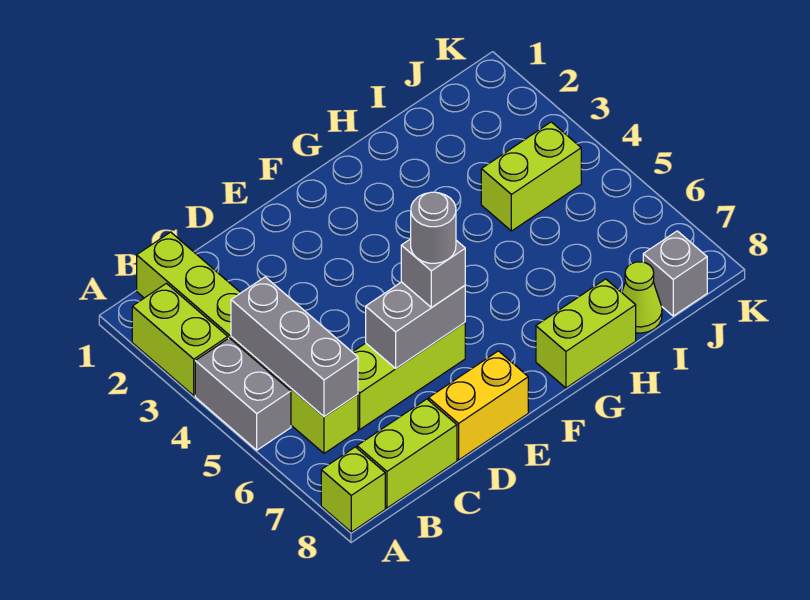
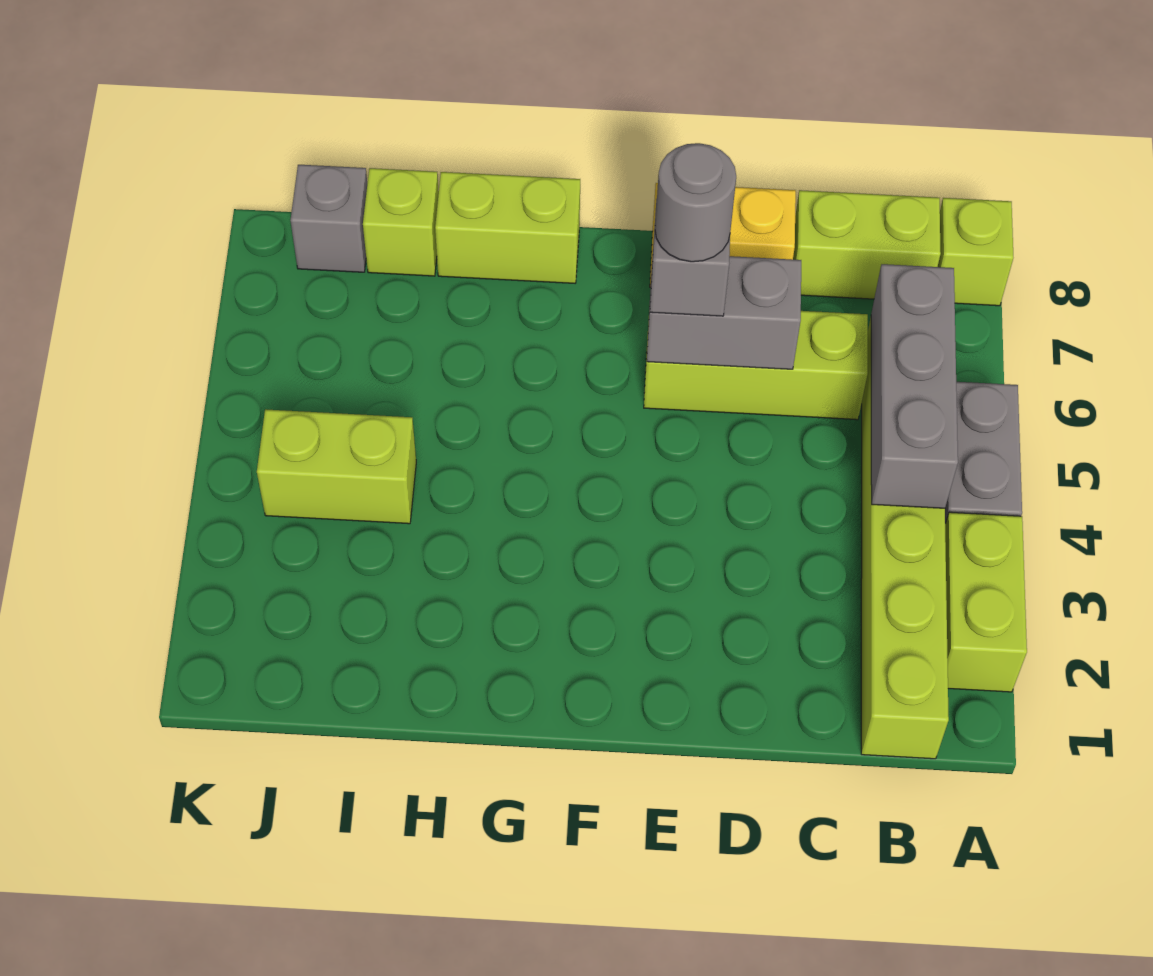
lime 1x1 cone [622,262,662,333] -> lime 1x1 brick [363,168,439,276]

